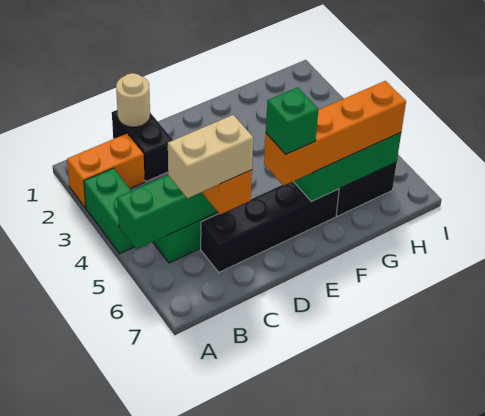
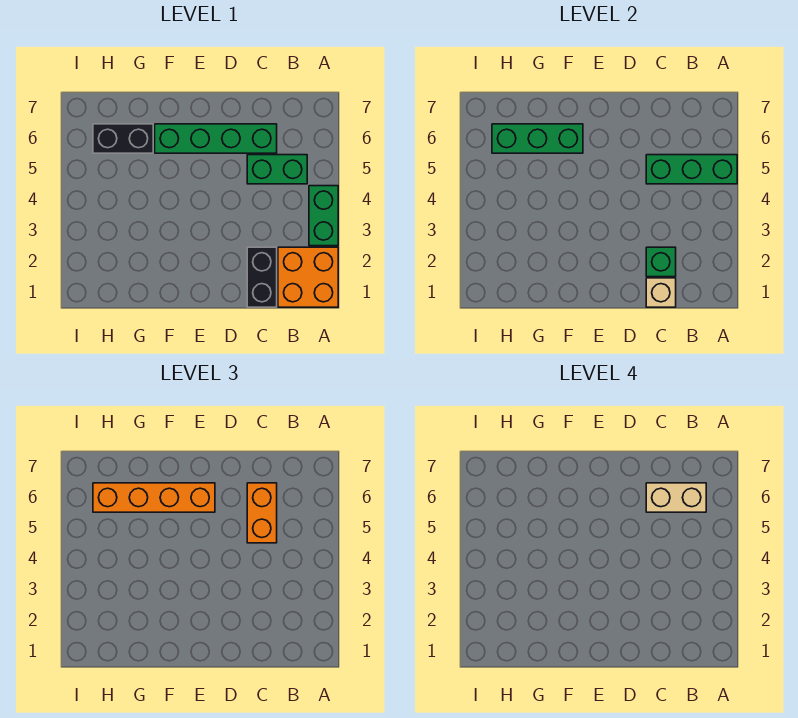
orange 1x2 brick [67,134,145,208] -> orange 2x2 brick [278,247,338,307]
tan 1x1 round brick [116,73,150,127] -> tan 1x1 brick [646,278,676,307]
black 1x4 brick [201,182,339,272] -> green 1x4 brick [155,124,277,153]
green 1x1 brick [266,87,319,154] -> green 1x1 brick moved to [646,247,676,277]

